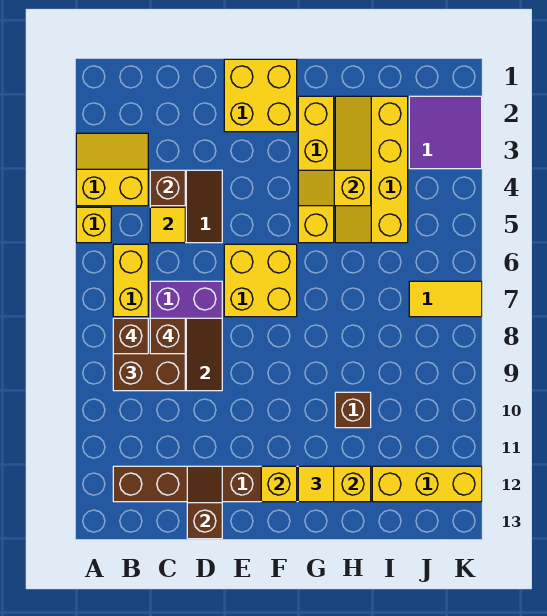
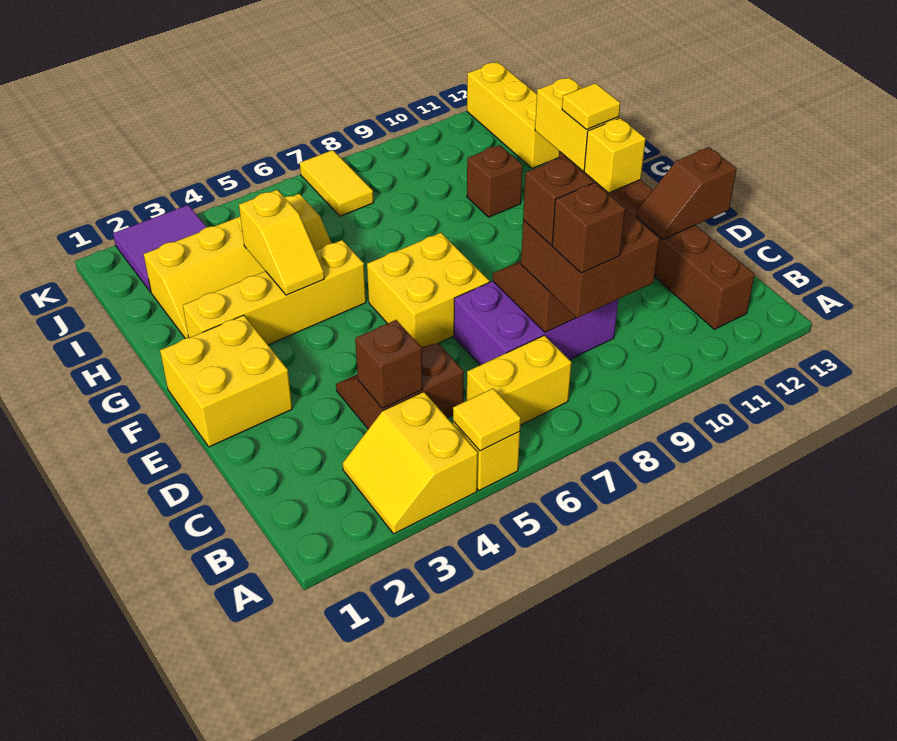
yellow 1x1 tile [150,207,185,243] -> yellow 1x1 tile moved to [453,388,521,451]

